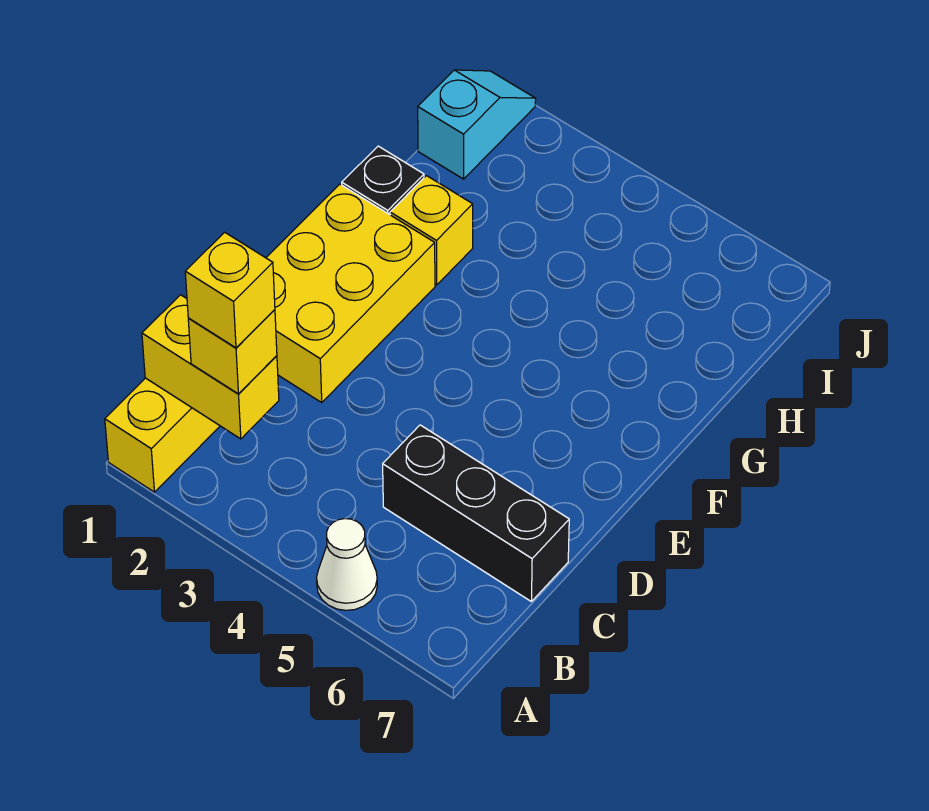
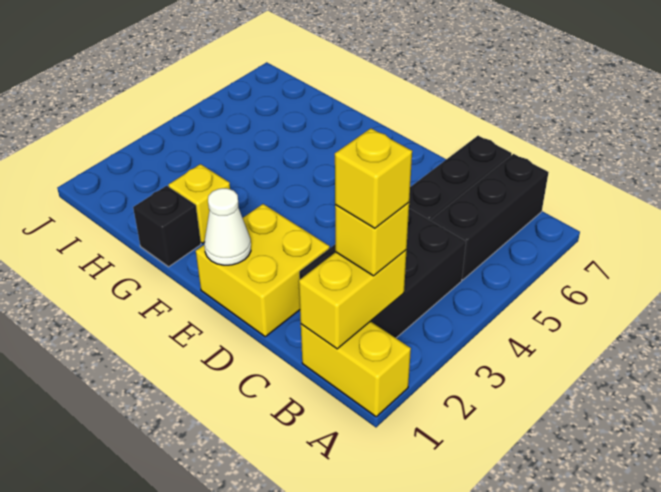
white 1x1 cone [317,519,377,610] -> white 1x1 cone moved to [204,188,251,265]
none -> black 2x3 brick [299,208,466,338]
none -> black 1x3 brick [431,154,549,280]
yellow 2x3 brick [266,184,435,402] -> yellow 2x2 brick [196,204,330,337]
cyan 1x2 slope [418,70,536,179] -> none

